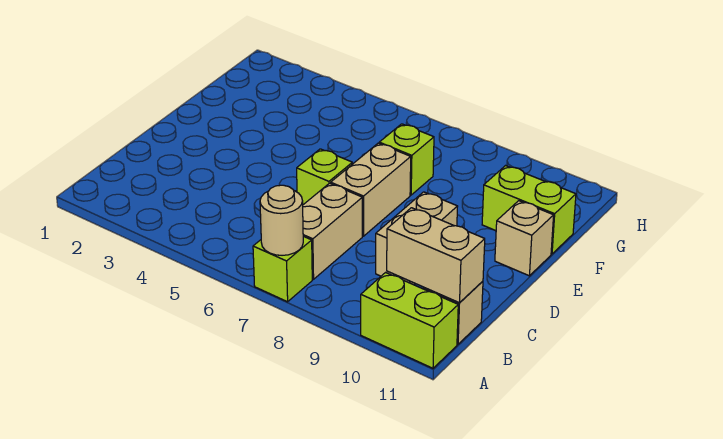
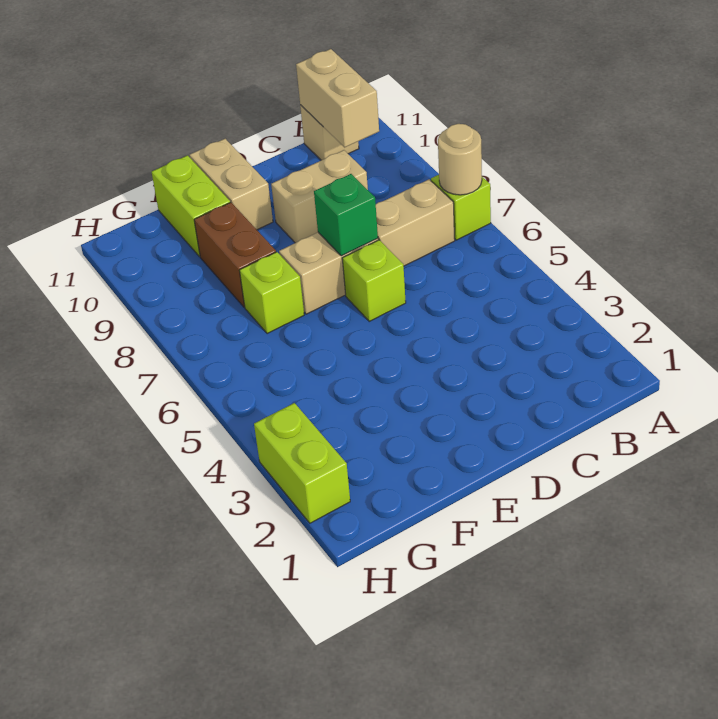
lime 1x2 brick [361,273,458,368] -> lime 1x2 brick moved to [254,403,350,523]
none -> green 1x1 brick [314,174,378,256]
tan 1x1 brick [495,201,554,276] -> tan 1x2 brick [190,139,273,230]
none -> brown 1x2 brick [194,202,276,307]

